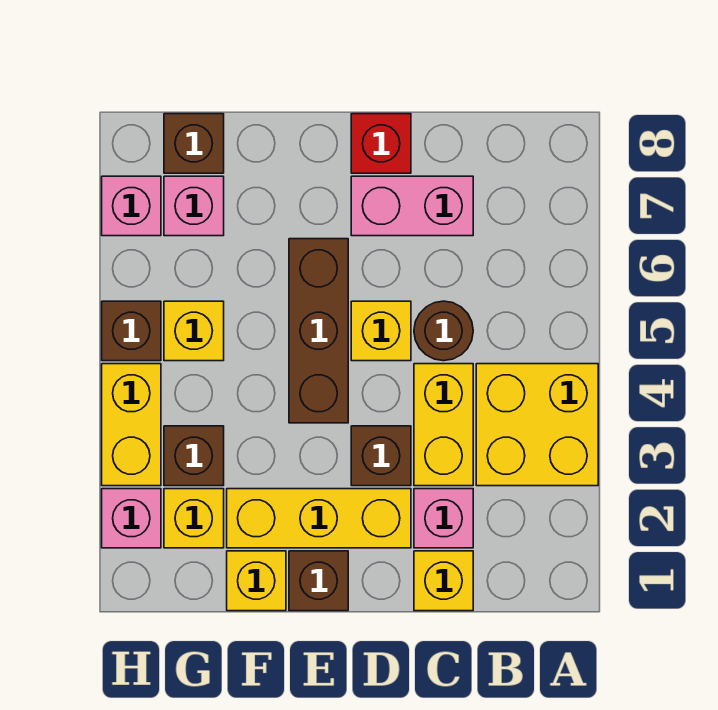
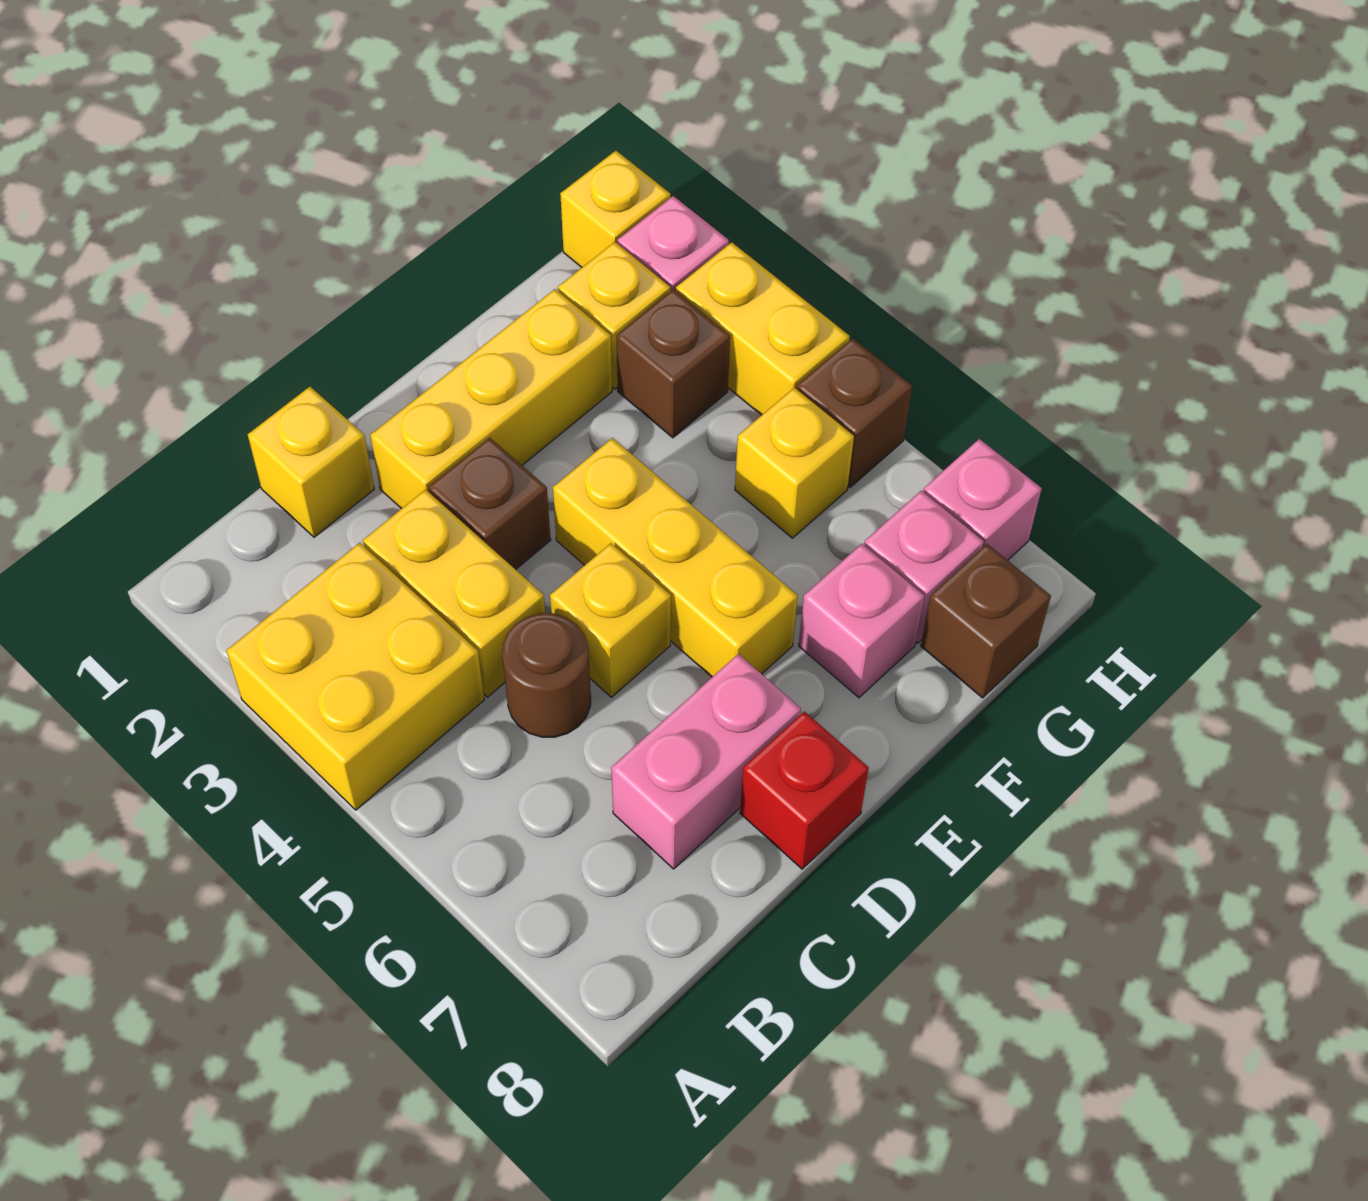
pink 1x1 brick [414,489,473,548] -> pink 1x1 brick moved to [799,544,924,698]
brown 1x1 brick [289,551,348,611] -> none
brown 1x3 brick [289,239,348,423] -> yellow 1x3 brick [553,438,798,677]
yellow 1x1 brick [227,551,286,611] -> yellow 1x1 brick moved to [560,151,670,267]

